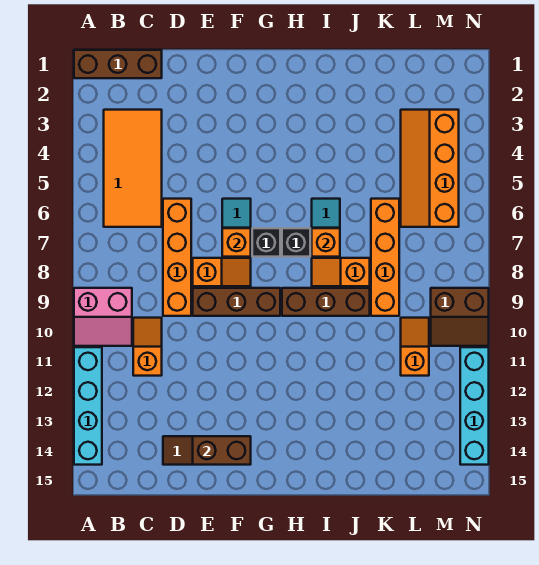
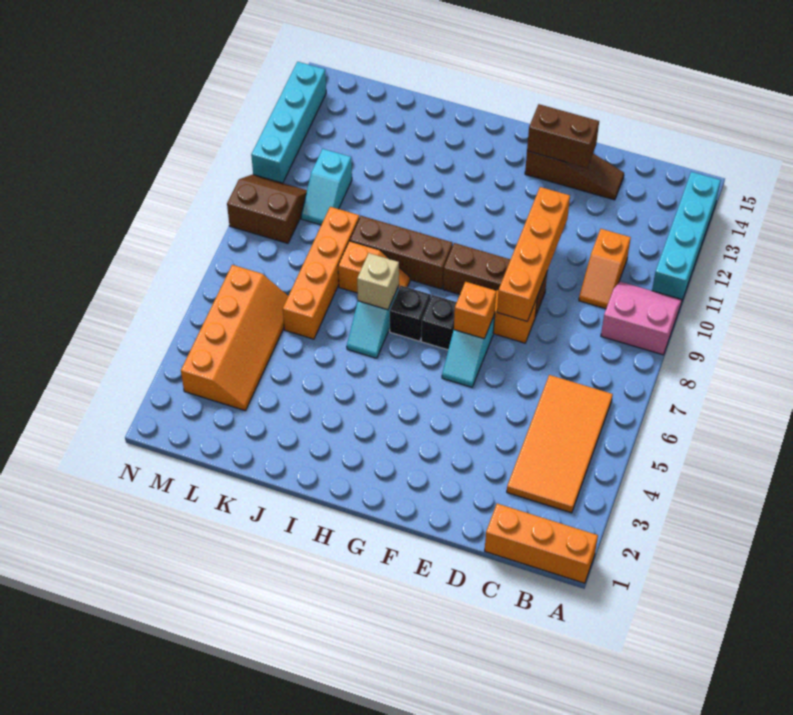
brown 1x3 brick [74,50,162,78] -> orange 1x3 brick [485,504,598,583]
orange 1x4 brick [163,199,191,316] -> orange 1x4 brick moved to [497,187,570,321]
orange 1x1 brick [312,228,340,257] -> tan 1x1 brick [357,253,399,310]
orange 1x2 slope [401,318,429,376] -> cyan 1x2 slope [301,149,352,225]

